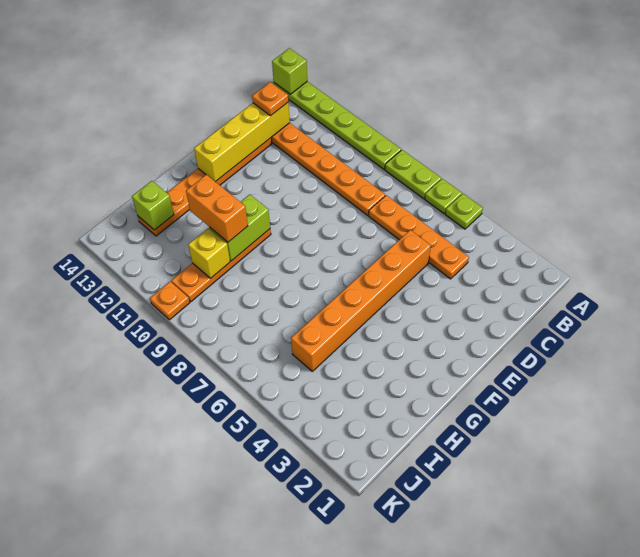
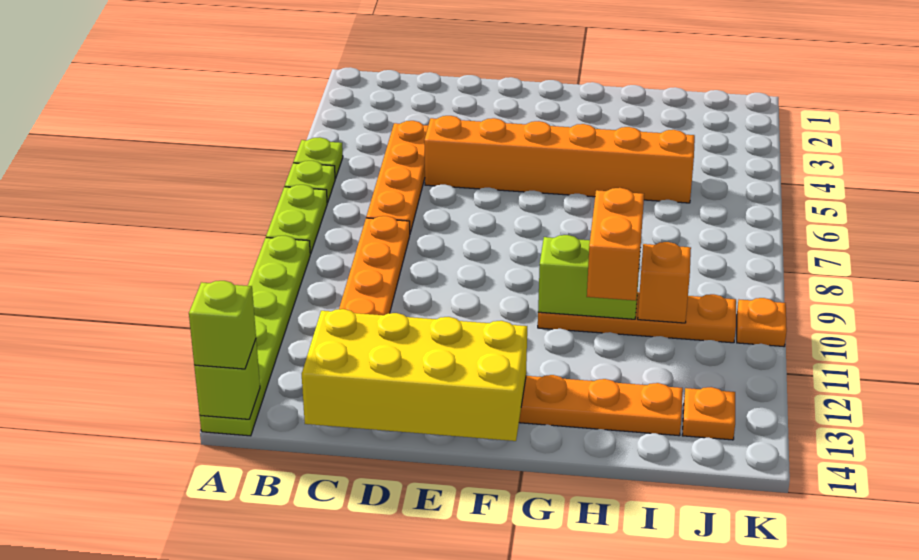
yellow 1x4 brick [194,103,290,182] -> yellow 2x4 brick [302,309,527,441]
orange 1x1 plate [252,82,288,116] -> orange 1x1 plate moved to [682,387,735,440]
yellow 1x1 brick [188,228,230,279] -> orange 1x1 brick [638,242,691,323]
lime 1x1 brick [132,181,174,230] -> lime 1x1 brick moved to [189,281,256,369]

